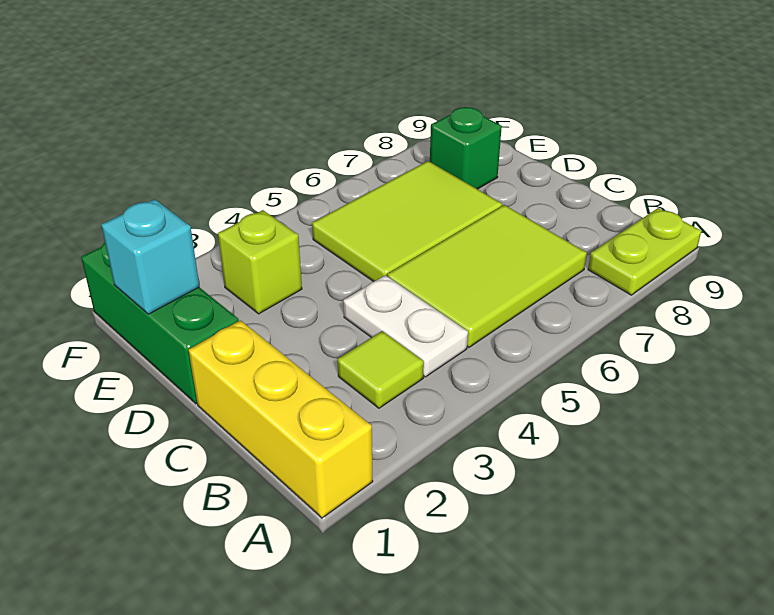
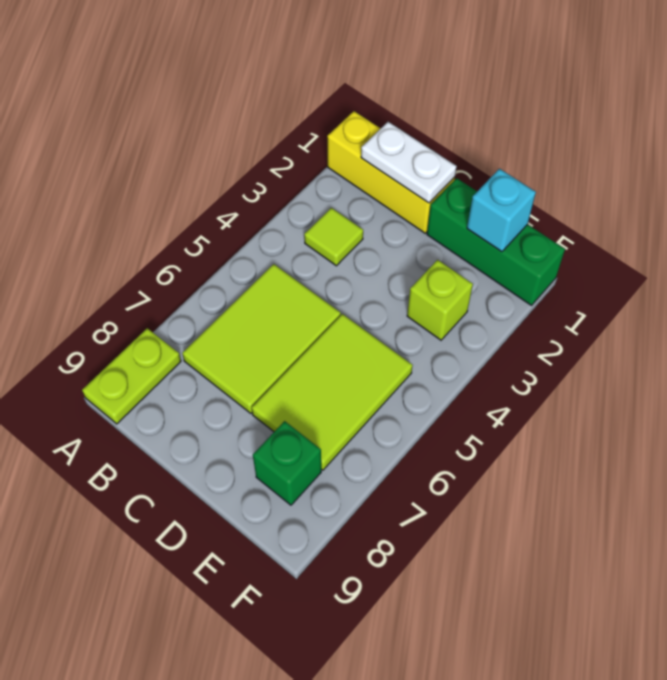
white 1x2 plate [343,275,468,377] -> white 1x2 plate moved to [361,122,457,203]

